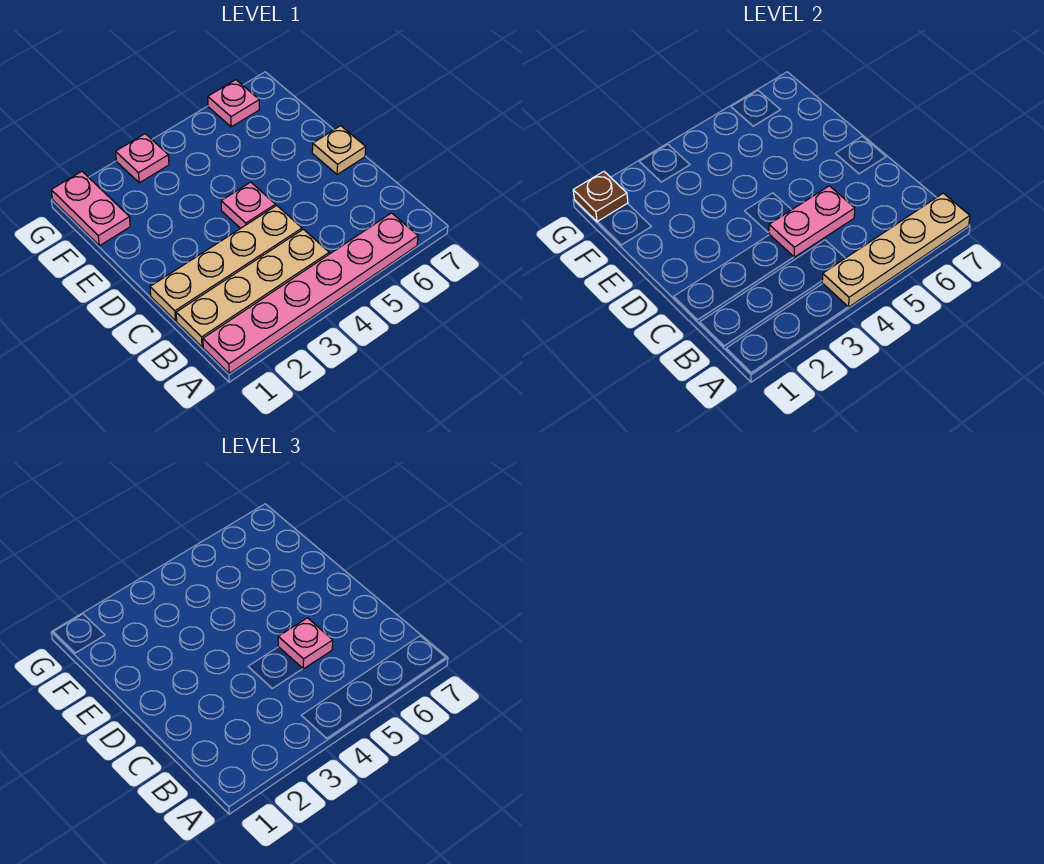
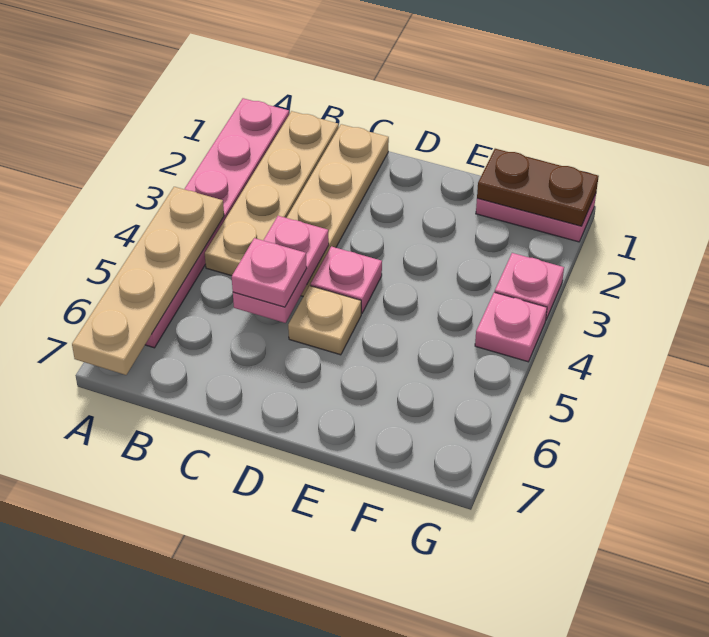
tan 1x1 plate [312,126,366,175] -> tan 1x1 plate moved to [288,286,361,355]
brown 1x1 plate [573,172,628,222] -> brown 1x2 plate [477,149,599,226]
pink 1x1 plate [208,80,259,127] -> pink 1x1 plate moved to [475,292,547,362]

